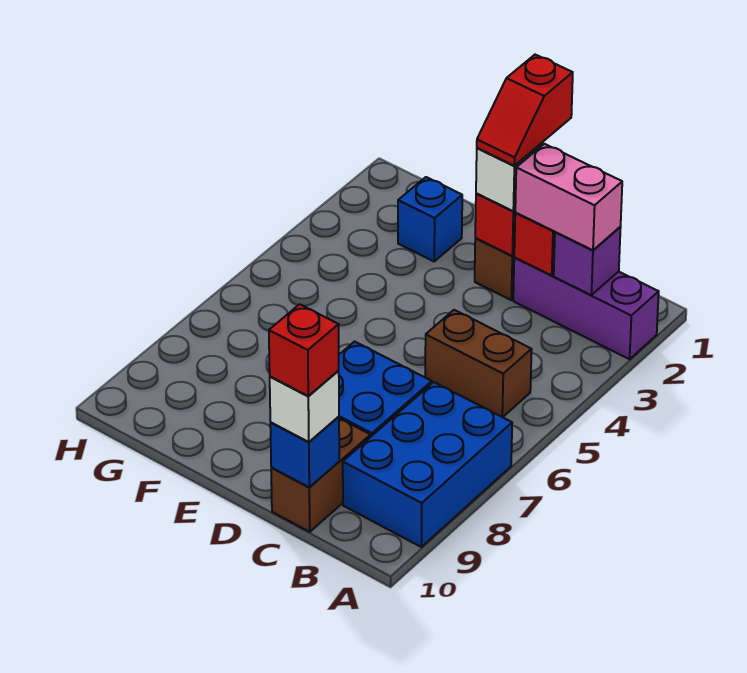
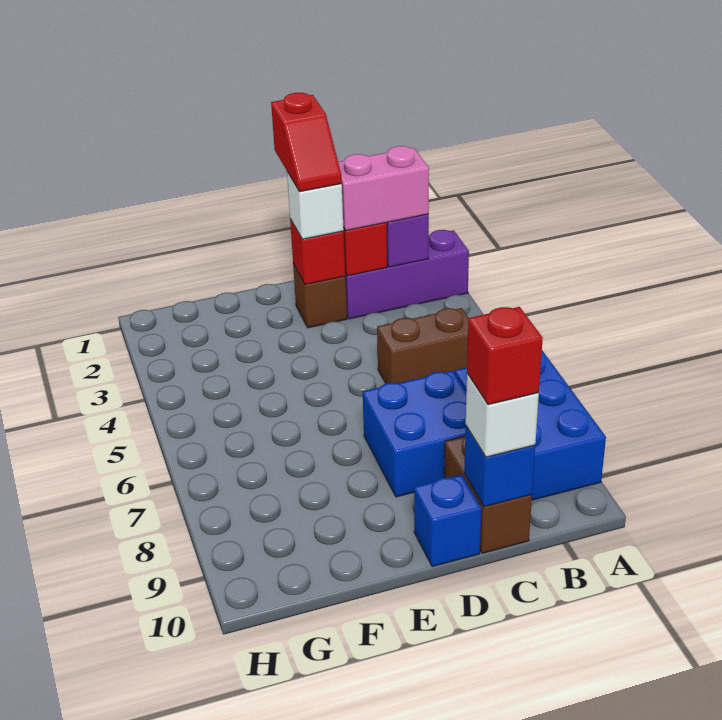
blue 1x1 brick [398,177,462,261] -> blue 1x1 brick moved to [414,475,481,567]

